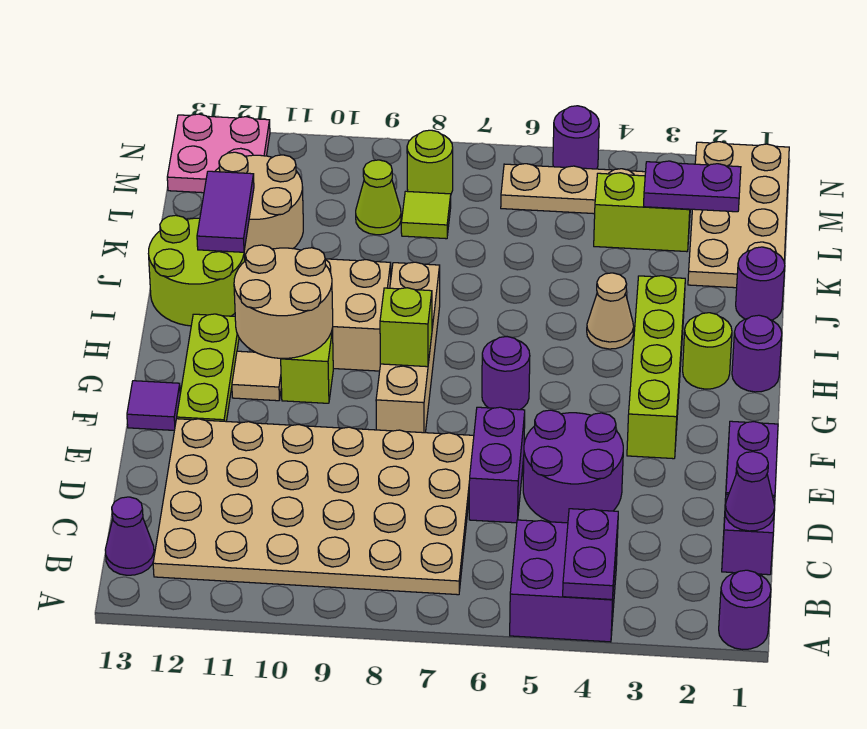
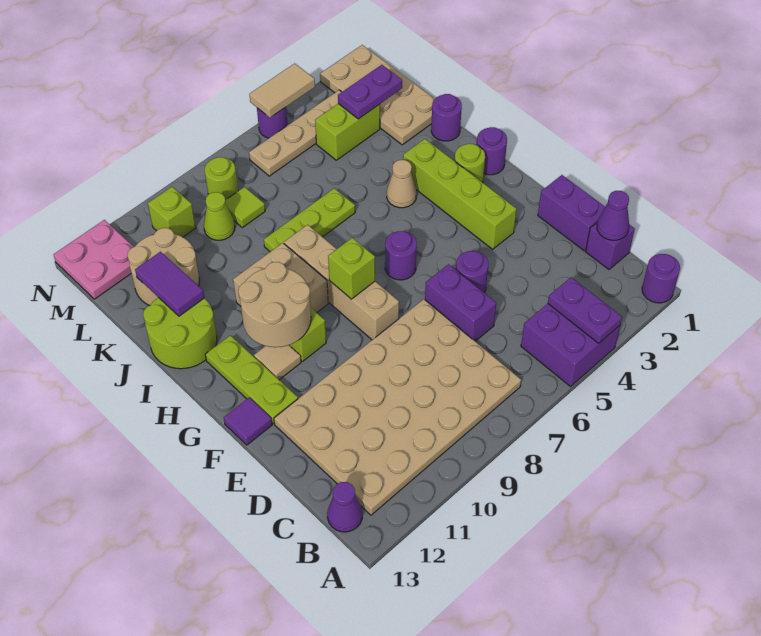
purple 2x2 round brick [523,410,623,523] -> purple 1x1 round brick [456,251,488,293]
none -> lime 1x3 plate [264,188,355,252]
none -> lime 1x1 brick [148,187,196,237]
none -> tan 1x2 tile [249,63,315,118]

